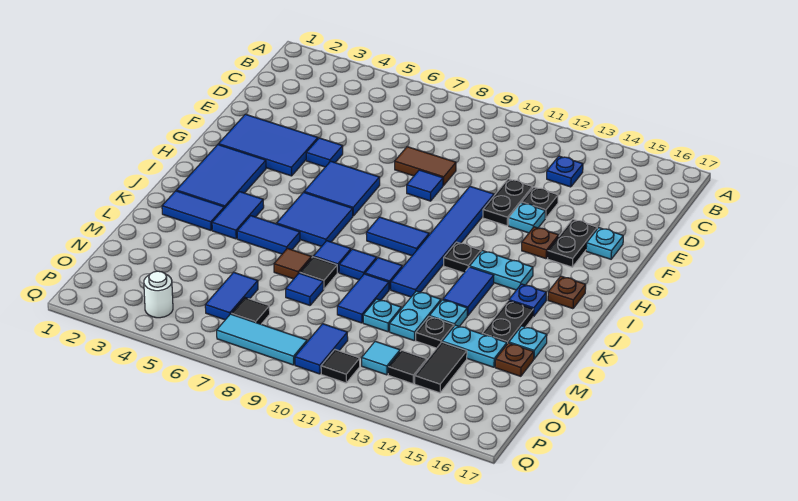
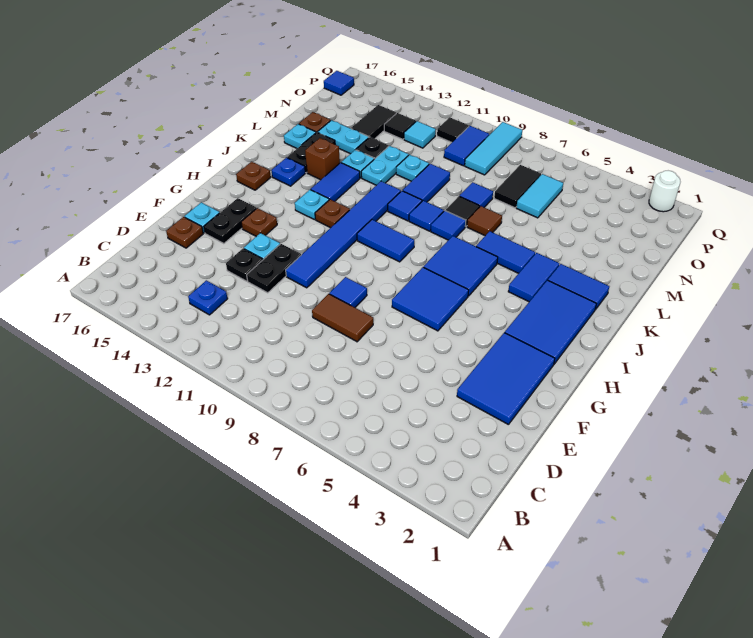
none -> brown 1x1 plate [166,217,203,248]
blue 2x3 tile [218,114,318,176] -> blue 2x3 tile turned to [457,333,555,425]
blue 1x1 tile [306,138,343,167] -> blue 1x1 tile moved to [324,71,354,95]
black 1x1 plate [444,242,481,273] -> brown 1x1 plate [315,199,350,228]
cyan 1x2 plate [470,251,533,290] -> cyan 1x1 plate [295,190,329,220]
none -> brown 1x1 brick [305,138,340,180]
blue 1x2 tile [205,272,258,320] -> cyan 1x2 tile [516,174,563,218]
black 1x1 tile [231,298,270,324] -> black 1x2 tile [494,165,541,208]
white 1x1 round brick [144,271,173,318] -> white 1x1 round brick moved to [649,171,680,212]
cyan 1x3 tile [217,314,307,365] -> cyan 1x3 tile turned to [465,122,522,175]

